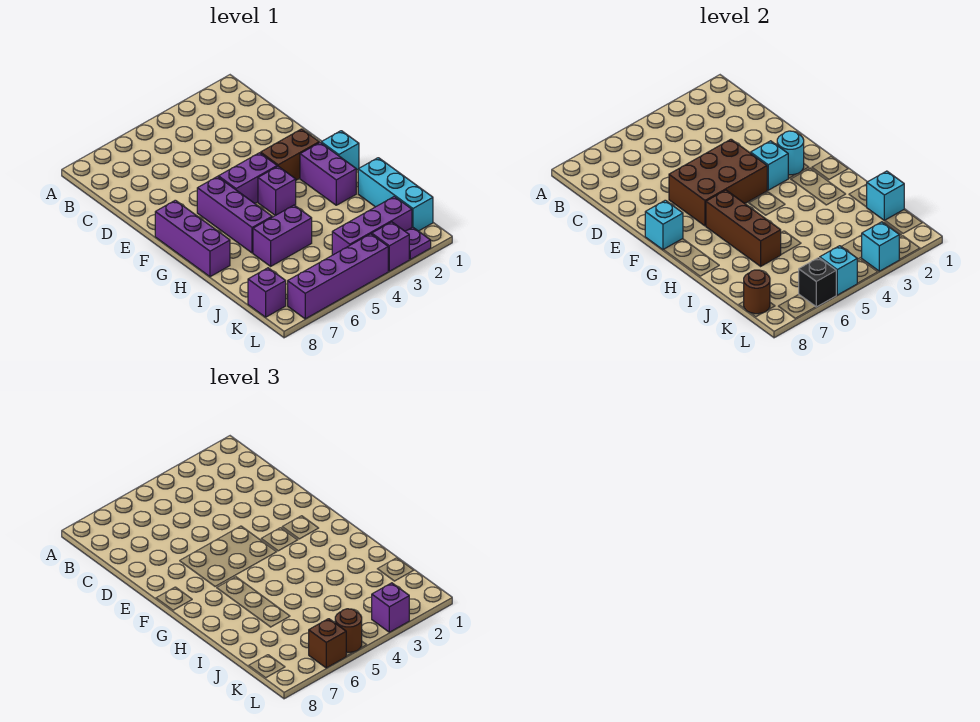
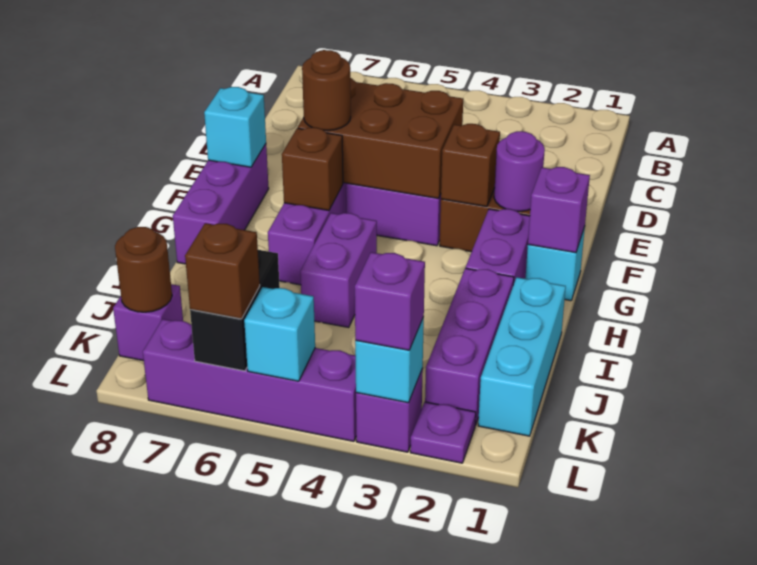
cyan 1x1 round brick [777,131,804,175] -> purple 1x1 round brick [494,131,545,211]
cyan 1x1 brick [751,141,788,190] -> brown 1x1 brick [441,124,500,207]
purple 1x1 brick [258,166,296,215] -> purple 1x1 brick moved to [528,167,590,253]
brown 1x3 brick [706,190,781,266] -> brown 1x1 brick [282,128,343,211]
purple 1x2 brick [253,205,312,266] -> purple 1x2 brick turned to [300,213,377,328]
cyan 1x1 brick [867,171,904,221] -> none
purple 1x3 brick [332,196,412,255] -> purple 1x3 brick turned to [425,268,514,425]
brown 1x1 round brick [335,609,362,652] -> brown 1x1 round brick moved to [302,50,351,131]
black 1x1 brick [799,258,836,307] -> black 1x2 brick [190,250,280,371]

